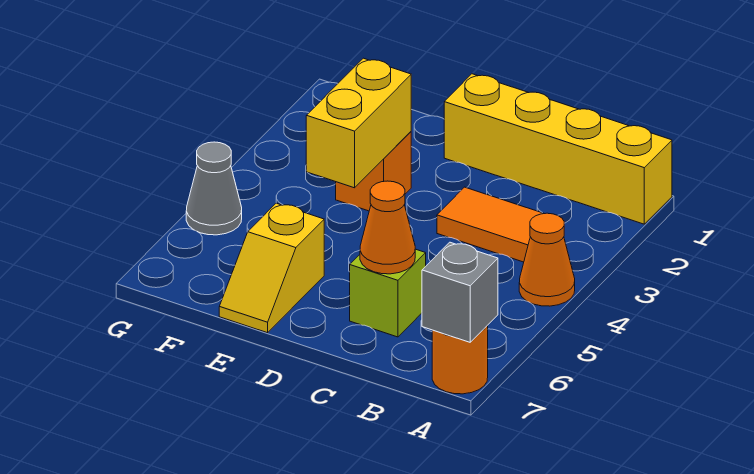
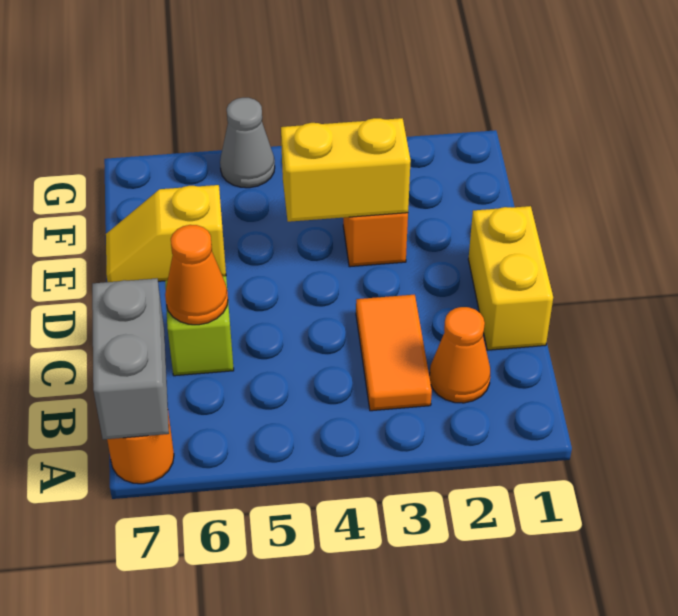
yellow 1x4 brick [444,74,672,224] -> yellow 1x2 brick [468,206,553,350]
orange 1x1 cone [519,213,575,306] -> orange 1x1 cone moved to [430,307,490,403]
grey 1x1 brick [422,242,498,342] -> grey 1x2 brick [92,278,169,439]

